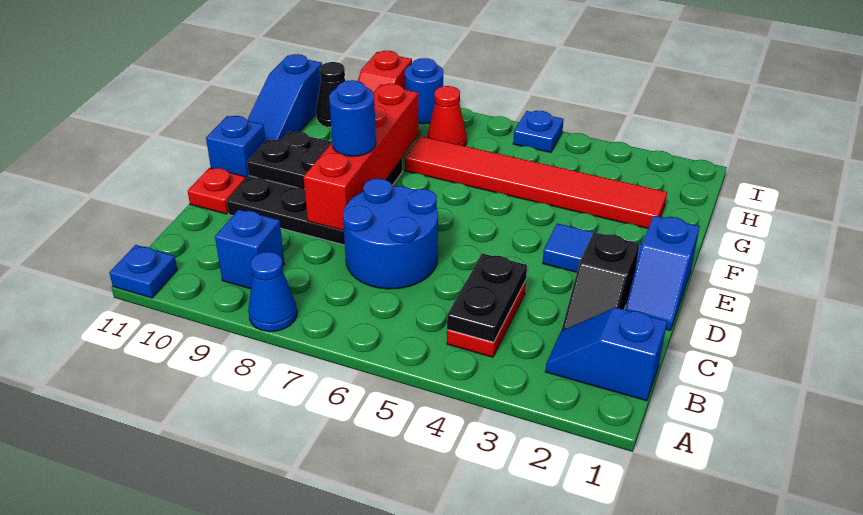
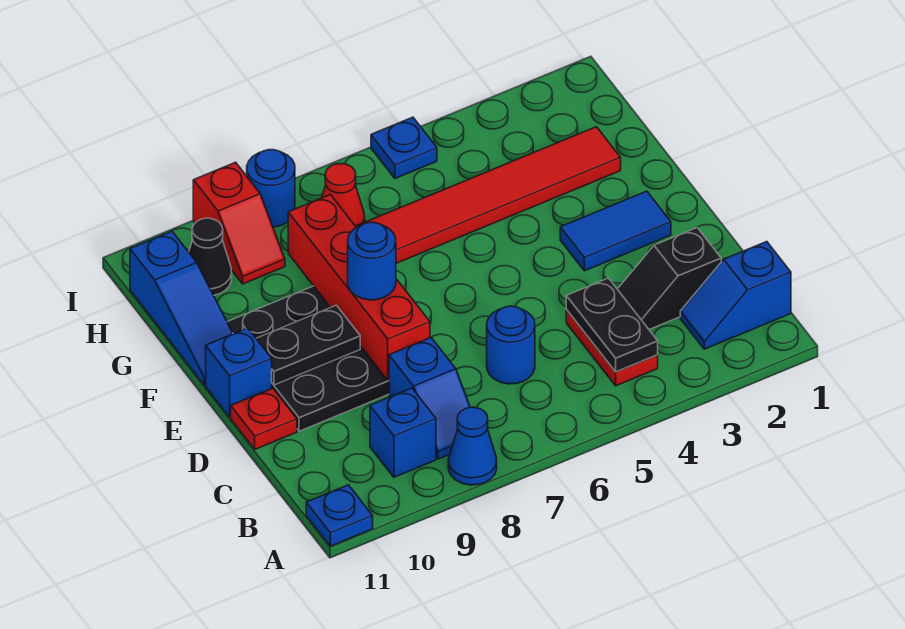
black 1x2 slope [561,232,640,331] -> black 1x2 slope turned to [618,228,721,329]
blue 2x2 round brick [343,178,438,289] -> blue 1x1 round brick [487,306,535,384]
blue 1x2 slope [625,216,700,330] -> blue 1x2 slope moved to [389,338,470,459]

